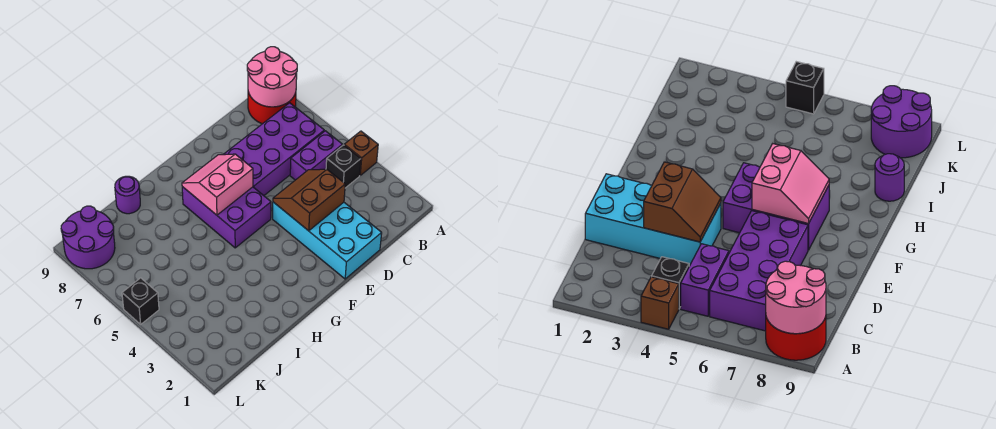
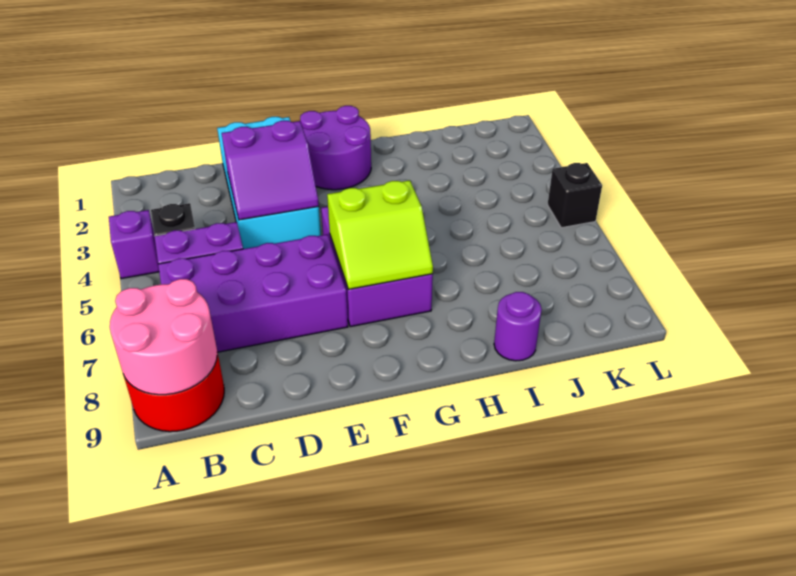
brown 1x1 brick [344,131,378,175] -> purple 1x1 brick [109,210,159,279]
brown 2x2 slope [273,169,345,231] -> purple 2x2 slope [222,121,319,220]
pink 2x2 slope [182,154,253,215] -> lime 2x2 slope [327,180,433,289]
purple 2x2 round brick [61,206,115,269] -> purple 2x2 round brick moved to [300,106,371,190]

